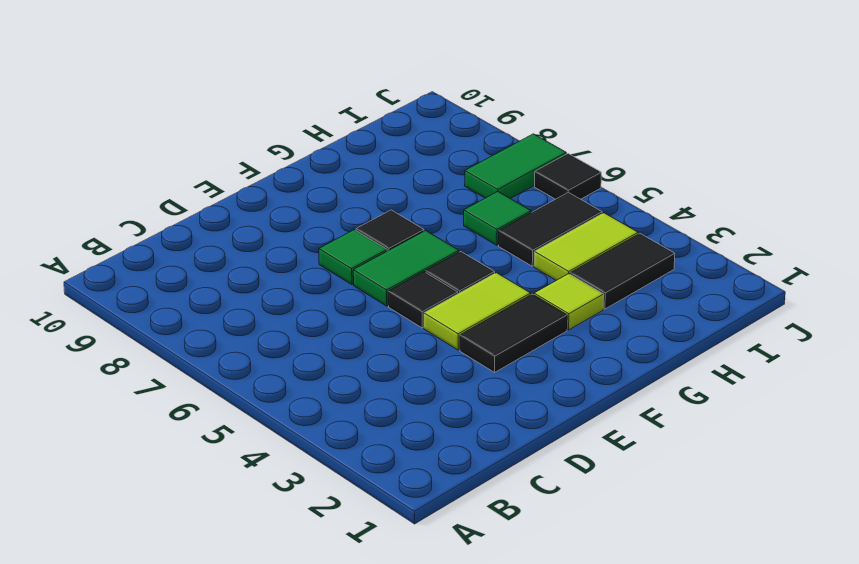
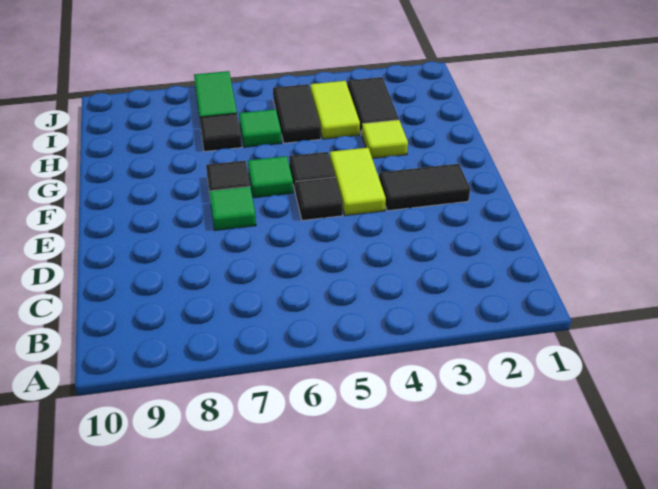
black 1x2 tile [460,294,567,372] -> black 1x2 tile turned to [379,164,470,211]
green 1x2 tile [353,231,459,306] -> green 1x1 tile [248,156,293,198]
black 1x1 tile [535,154,601,199] -> black 1x1 tile moved to [200,113,242,152]

